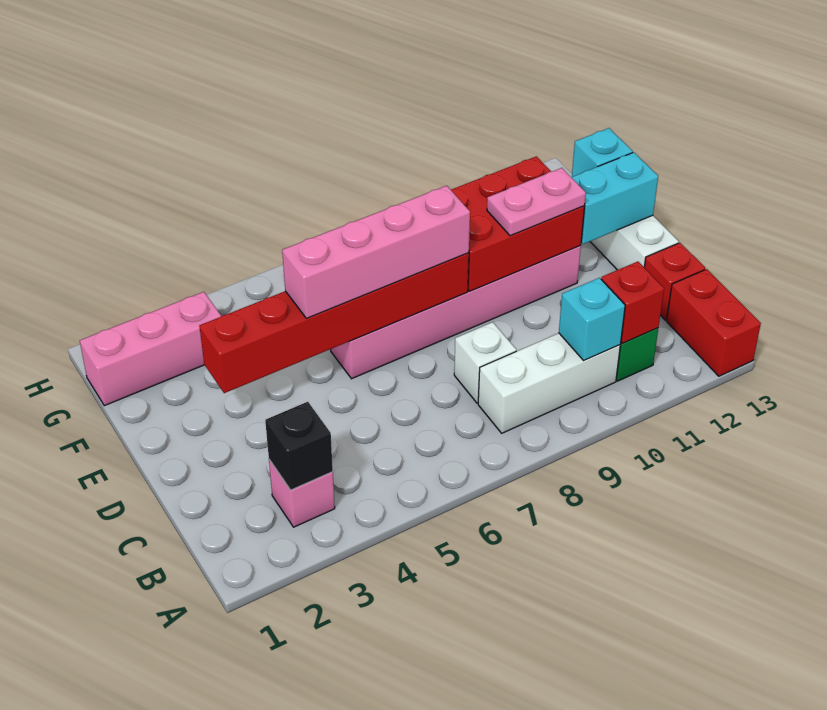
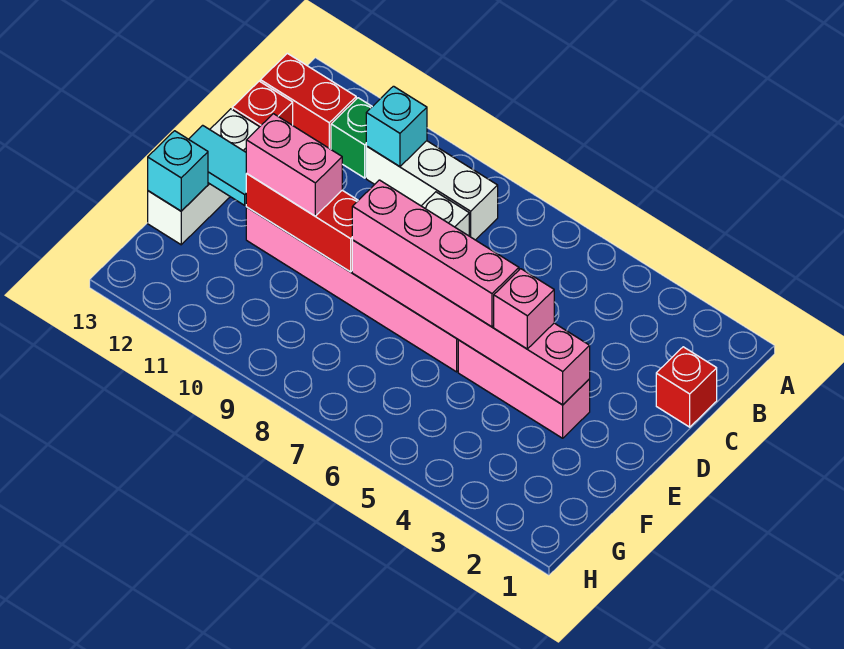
red 1x2 brick [667,269,761,376] -> red 1x2 brick turned to [260,53,356,149]
pink 1x1 brick [269,460,335,527] -> pink 1x1 brick moved to [494,269,554,349]
black 1x1 brick [265,402,333,490] -> none
red 1x1 brick [601,262,664,343] -> red 1x1 brick moved to [656,347,717,427]
red 1x6 brick [199,253,469,393] -> pink 1x6 brick [352,240,590,405]
red 2x3 brick [451,156,584,291] -> red 1x3 brick [246,174,358,272]
pink 1x2 plate [487,168,586,236] -> pink 1x2 brick [246,114,342,216]
cyan 1x2 brick [571,152,658,244] -> cyan 1x2 tile [189,125,247,205]
pink 1x3 brick [80,292,221,406] -> pink 1x3 brick moved to [458,340,590,438]

